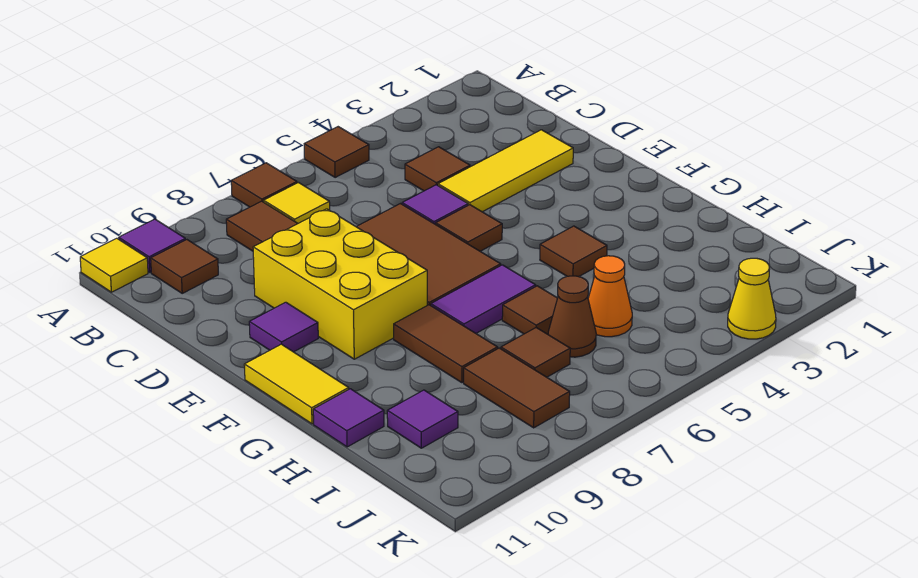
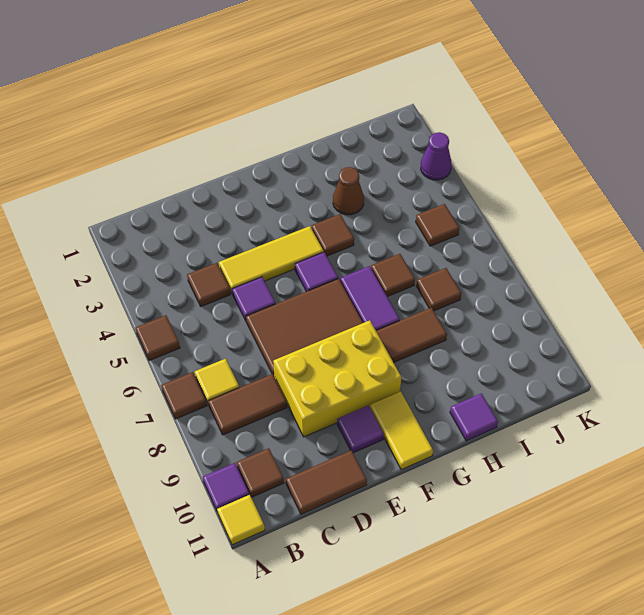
yellow 1x3 tile [438,130,573,212] -> yellow 1x3 tile turned to [219,226,324,294]
brown 1x1 tile [436,205,502,251] -> brown 1x1 tile moved to [416,204,460,246]
yellow 1x2 tile [244,344,349,424] -> yellow 1x2 tile turned to [370,392,433,470]
orange 1x1 cone [588,256,632,337] -> none
brown 1x1 cone [548,276,596,357] -> brown 1x1 cone moved to [333,167,364,215]
brown 1x2 tile [464,348,570,428] -> brown 1x2 tile moved to [286,450,367,514]
purple 1x1 tile [387,390,458,448] -> purple 1x1 tile moved to [295,252,338,292]
yellow 1x1 cone [728,258,776,339] -> purple 1x1 cone [421,132,452,180]

